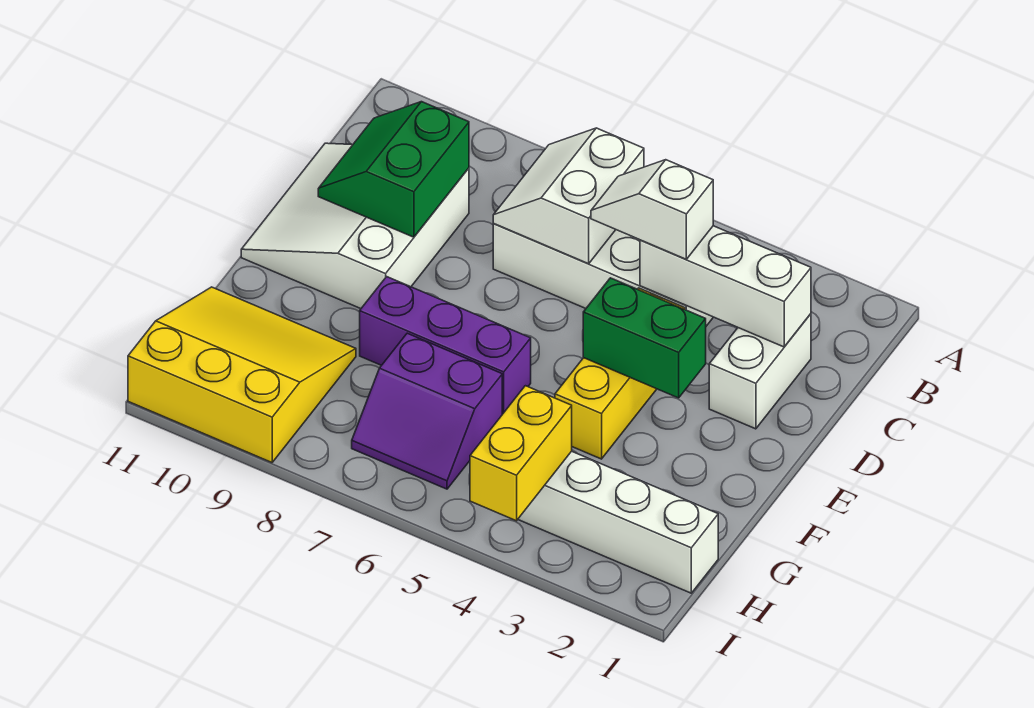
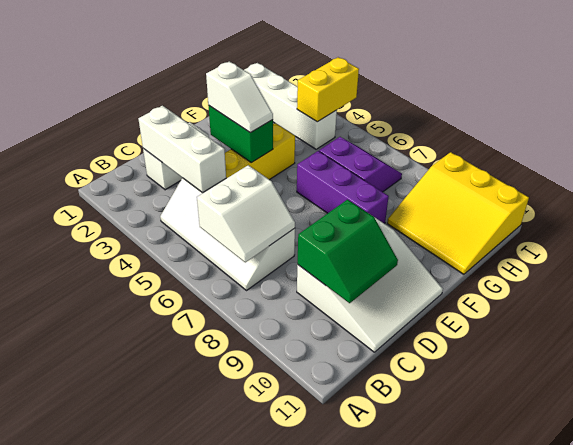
white 1x2 slope [591,160,713,259] -> white 1x2 slope moved to [206,61,273,133]

